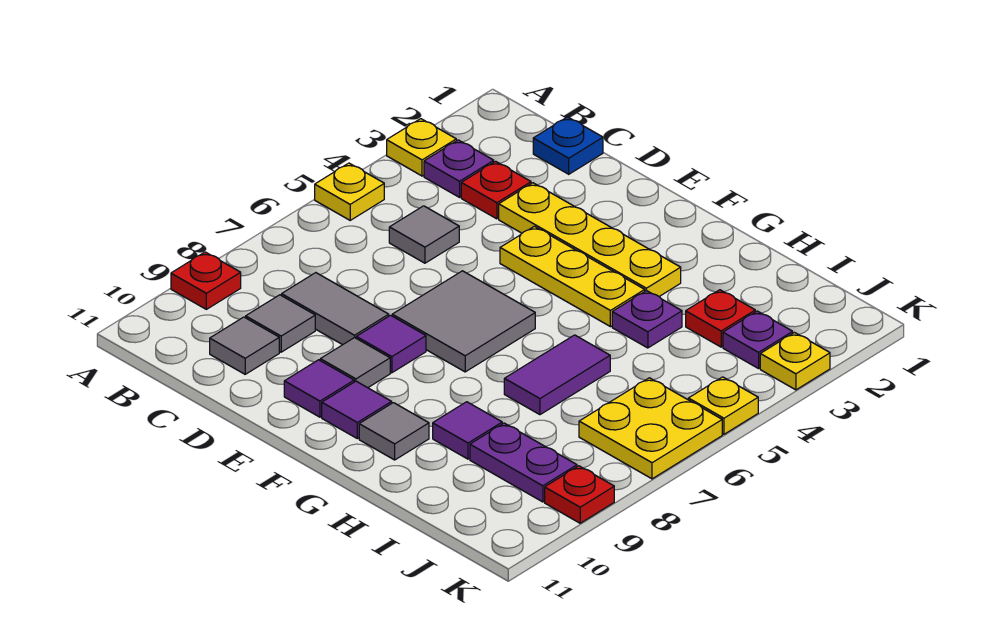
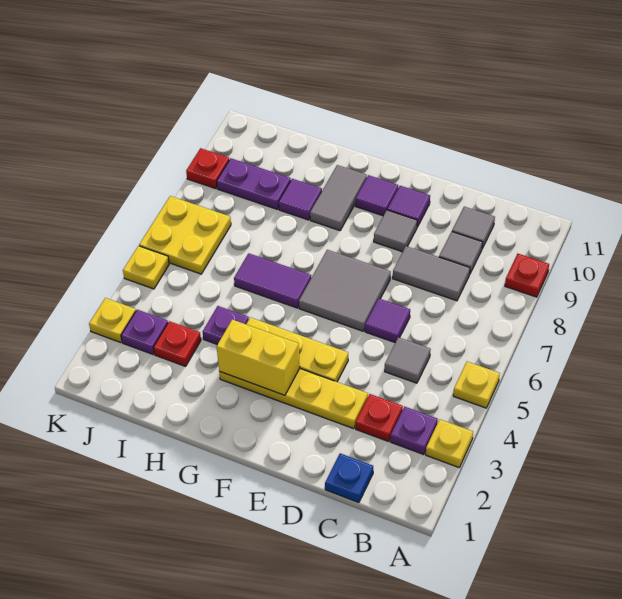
purple 1x1 tile [356,315,426,373] -> purple 1x1 tile moved to [365,299,410,343]
none -> yellow 1x2 brick [217,320,300,395]
grey 1x1 tile [359,403,429,460] -> grey 1x2 tile [310,165,367,231]
purple 1x2 tile [504,335,610,415] -> purple 1x2 tile turned to [234,253,311,308]

